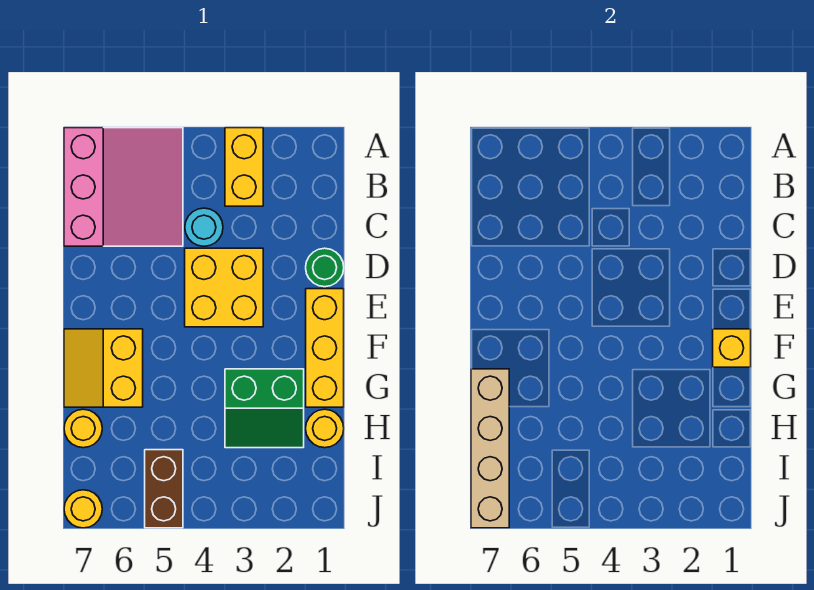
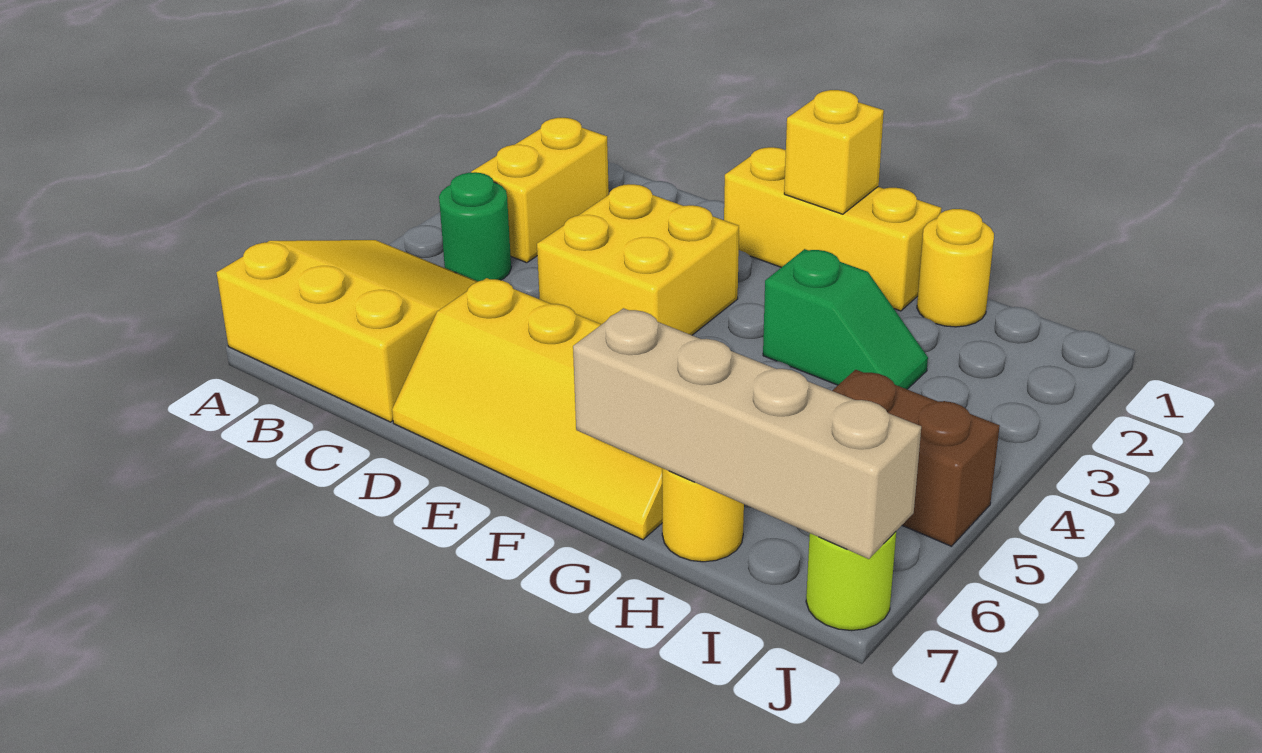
yellow 1x2 brick [225,128,263,206] -> yellow 1x2 brick turned to [471,118,609,263]
pink 3x3 slope [64,128,183,246] -> yellow 3x3 slope [216,240,478,422]
cyan 1x1 round brick [185,208,223,246] -> none
green 1x1 round brick [306,248,344,287] -> green 1x1 round brick moved to [439,172,511,281]
yellow 2x2 slope [64,329,143,407] -> yellow 2x4 slope [392,278,662,540]
green 2x2 slope [225,369,304,448] -> green 1x2 slope [763,249,928,389]
yellow 1x1 round brick [64,490,102,528] -> lime 1x1 round brick [806,532,896,631]

